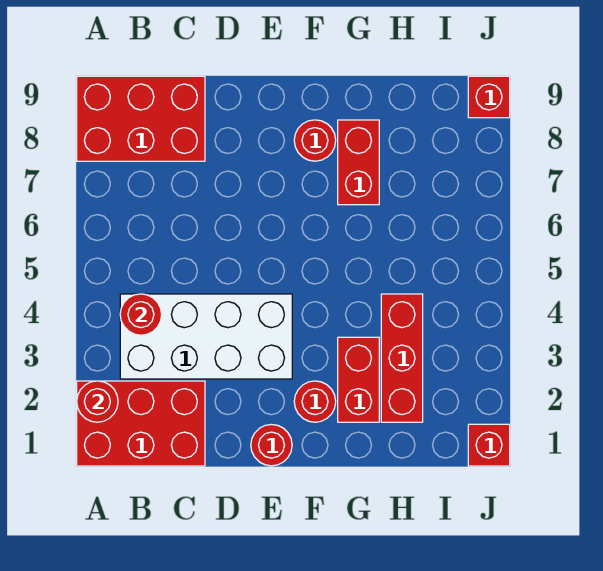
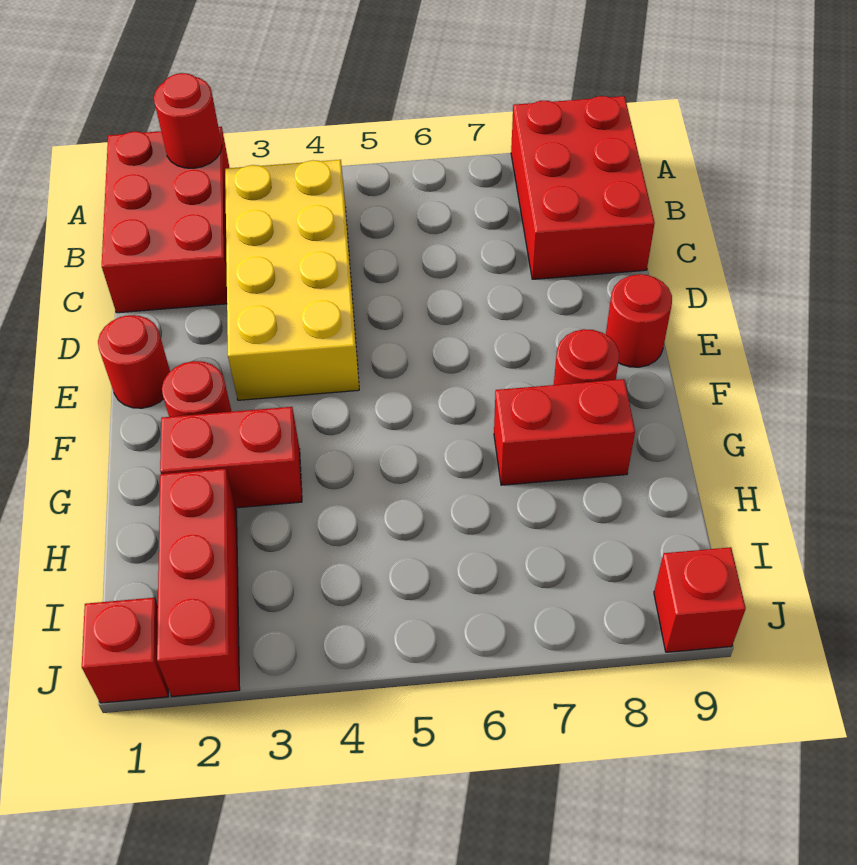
white 2x4 brick [120,294,292,379] -> yellow 2x4 brick [225,160,359,400]
red 1x1 round brick [120,294,162,335] -> red 1x1 round brick moved to [606,274,672,367]
red 1x3 brick [381,294,423,422] -> red 1x3 brick turned to [157,469,240,697]

